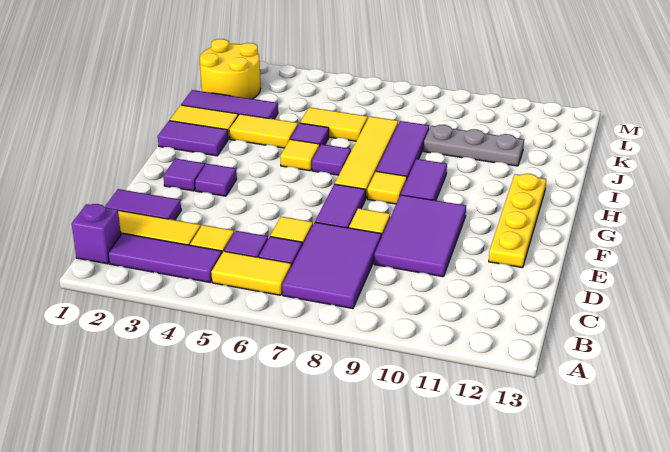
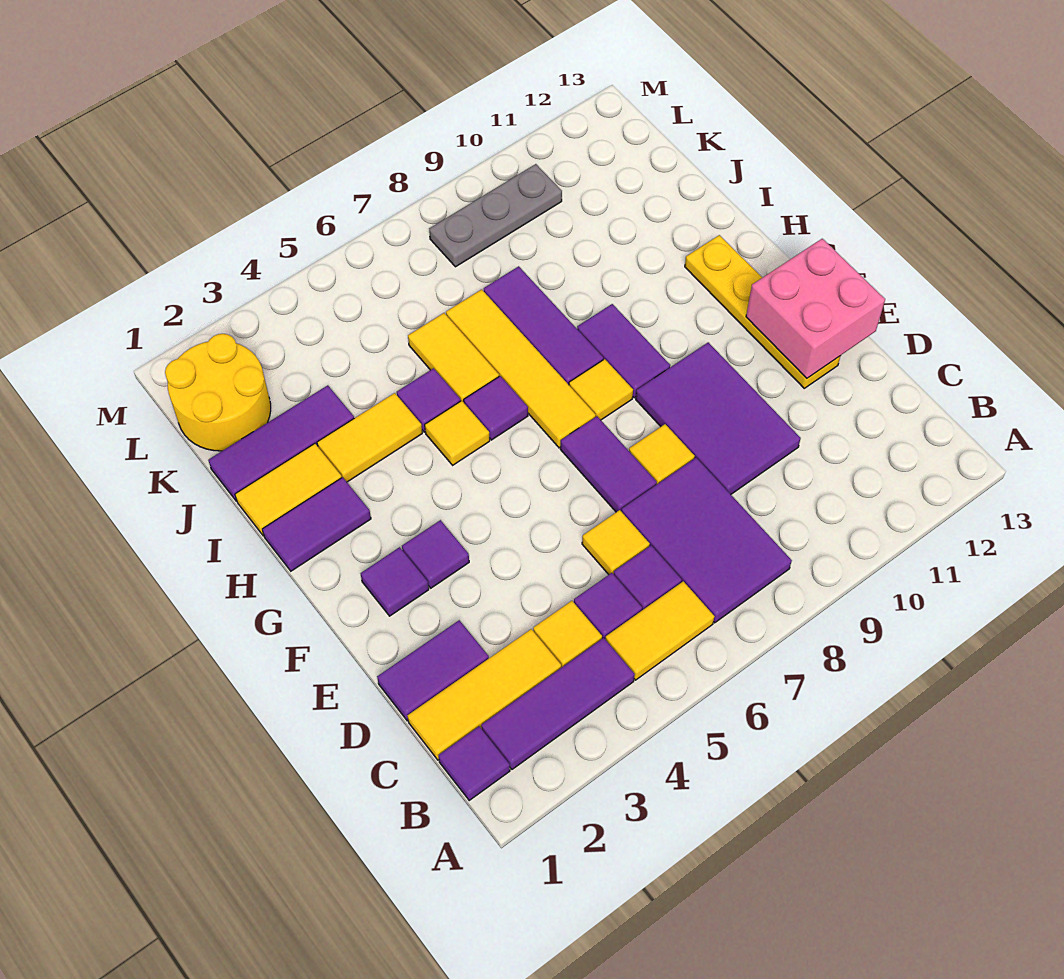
purple 1x1 brick [72,204,121,264] -> purple 1x1 tile [439,726,510,800]
none -> pink 2x2 brick [746,239,885,378]
yellow 1x2 tile [300,107,368,141] -> yellow 1x2 tile turned to [408,313,499,402]
grey 1x3 plate [424,125,524,166] -> grey 1x3 plate moved to [429,164,562,267]

